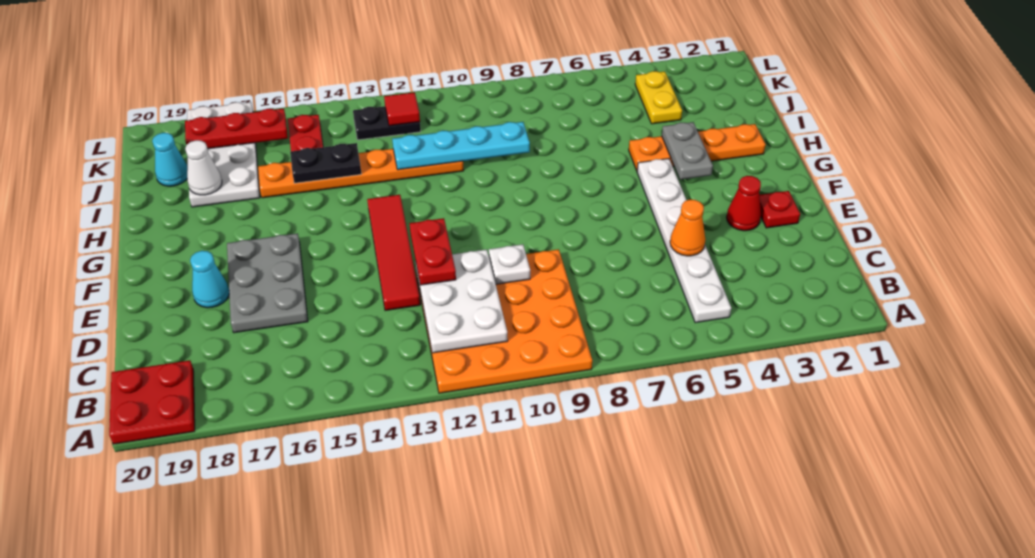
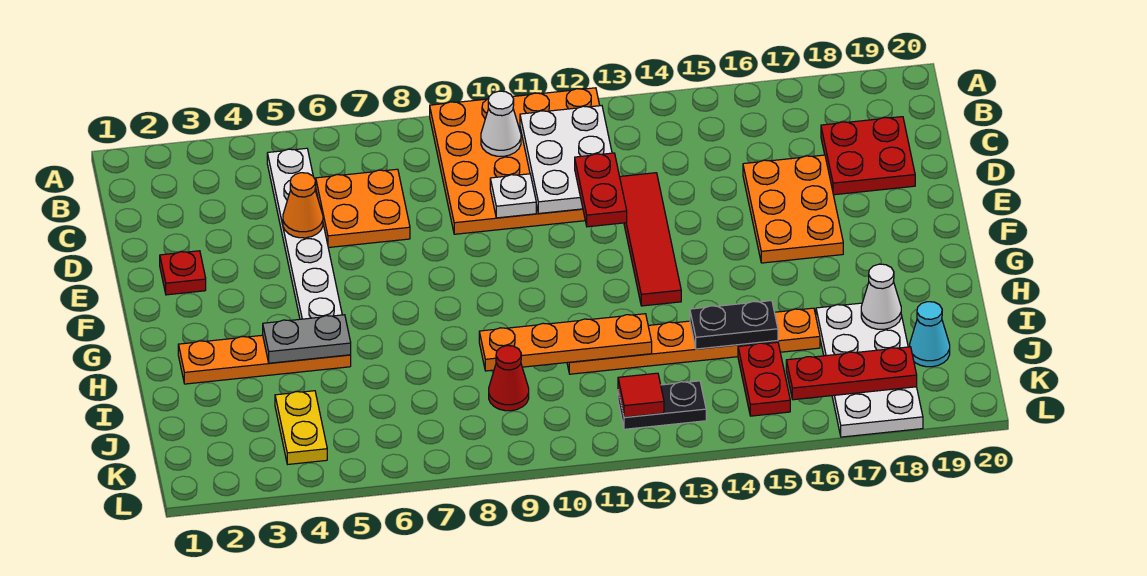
red 2x2 plate [109,360,195,444] -> red 2x2 plate moved to [821,117,915,195]
none -> white 1x1 cone [481,91,521,156]
none -> orange 2x2 plate [315,169,410,248]
grey 2x3 plate [227,233,308,333] -> orange 2x3 plate [743,155,843,263]
red 1x1 cone [727,176,761,231] -> red 1x1 cone moved to [489,346,529,411]
cyan 1x1 cone [190,251,229,308] -> none
grey 1x2 plate [662,122,713,180] -> grey 1x2 plate turned to [263,315,351,363]
cyan 1x4 plate [392,122,530,170] -> orange 1x4 plate [479,314,652,371]

